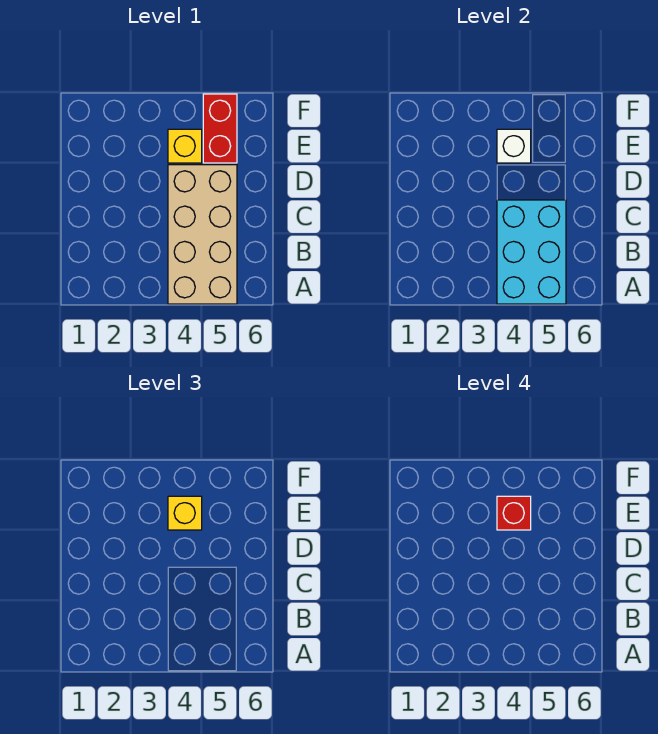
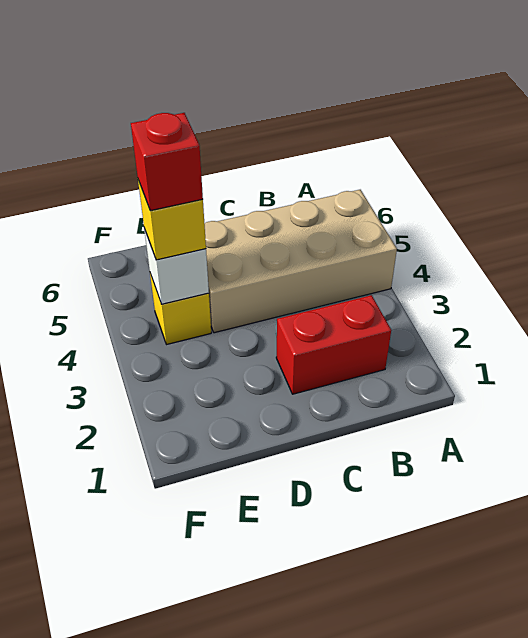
cyan 2x3 brick [497,200,566,304] -> none
red 1x2 brick [203,94,237,163] -> red 1x2 brick moved to [276,295,391,394]

